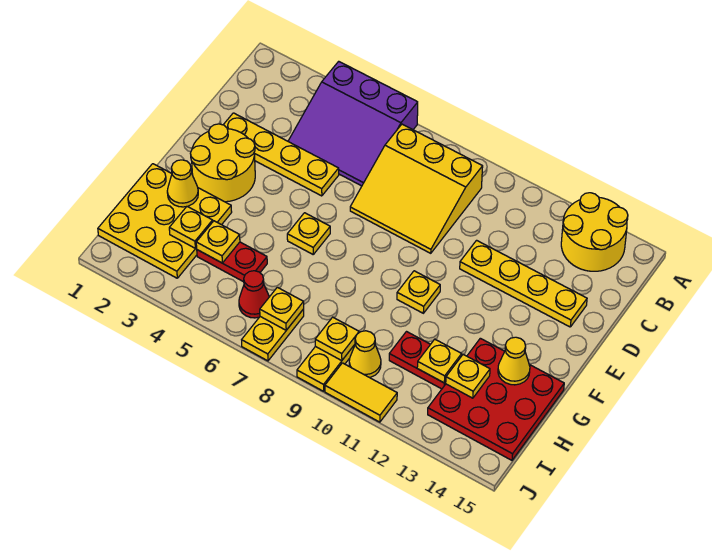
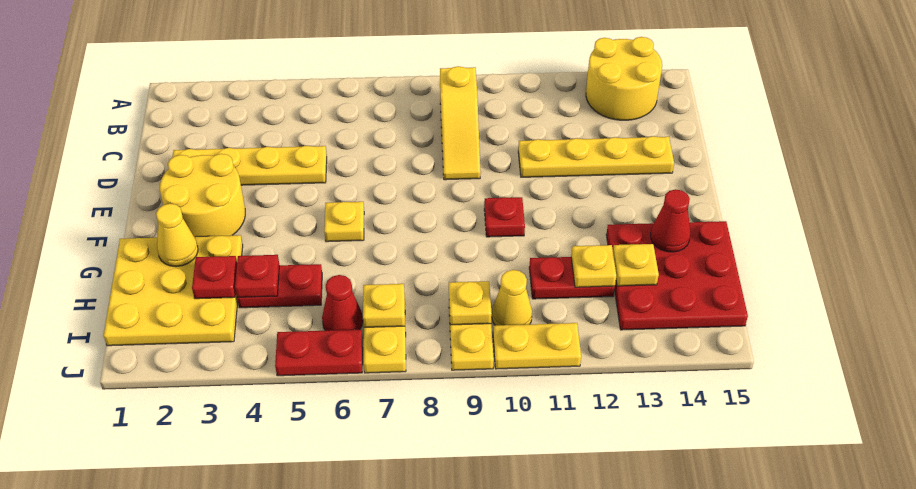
purple 3x3 slope [288,61,418,186] -> none
yellow 3x3 slope [350,124,483,253] -> yellow 1x3 slope [440,66,481,180]
yellow 1x1 plate [397,271,440,313] -> red 1x1 plate [484,197,525,237]
yellow 1x1 cone [498,337,530,385] -> red 1x1 cone [651,189,690,252]
yellow 1x1 plate [169,206,213,248] -> red 1x1 plate [192,256,237,299]
yellow 1x1 plate [196,221,240,263] -> red 1x1 plate [235,255,279,297]
none -> red 1x2 plate [275,330,363,376]
yellow 1x2 tile [325,363,397,422] -> yellow 1x2 plate [493,323,581,369]

